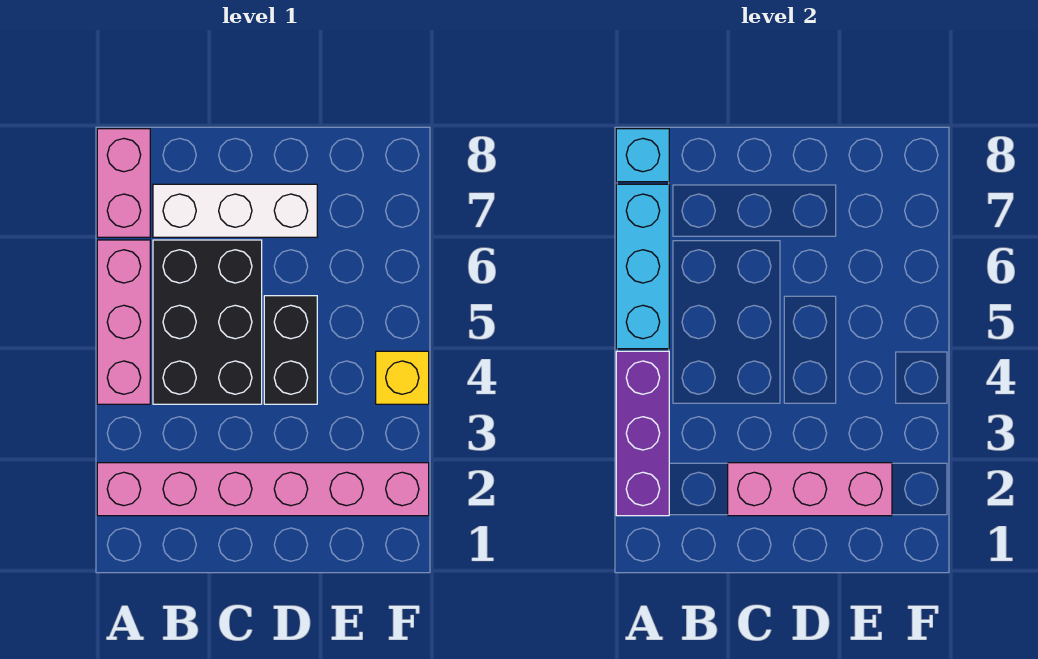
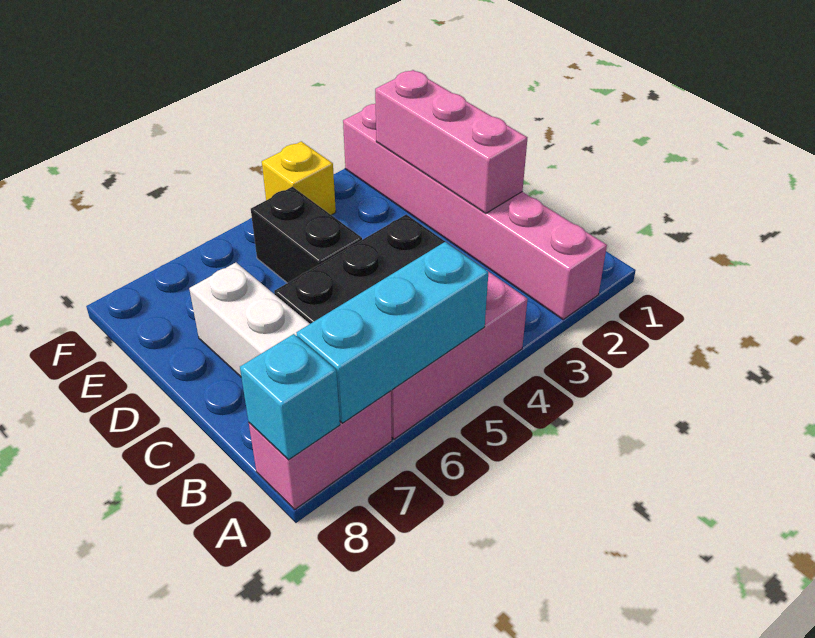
purple 1x3 brick [616,351,669,516] -> none
black 1x2 brick [264,296,317,404] -> black 1x2 brick turned to [251,187,362,283]

